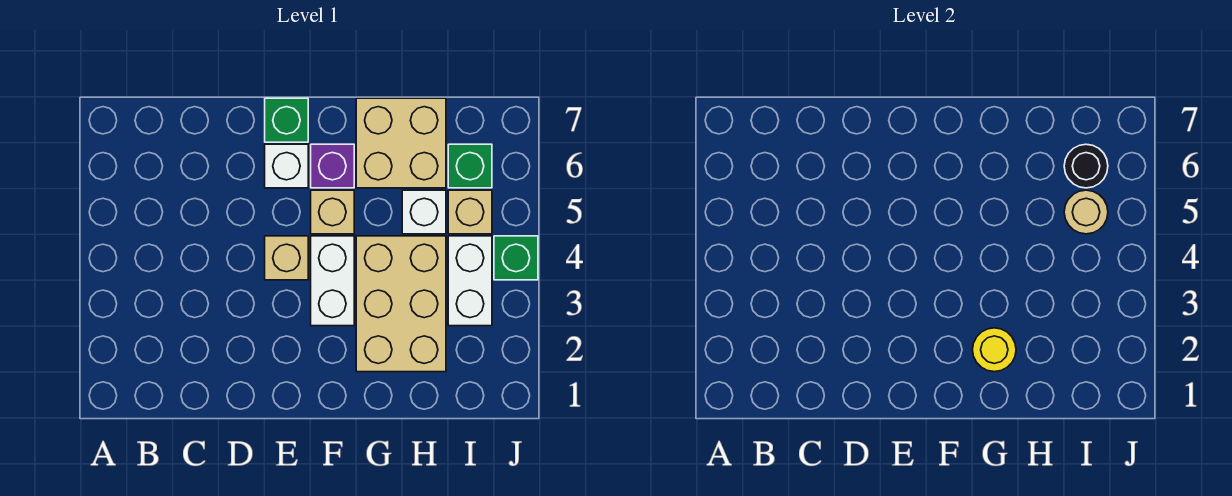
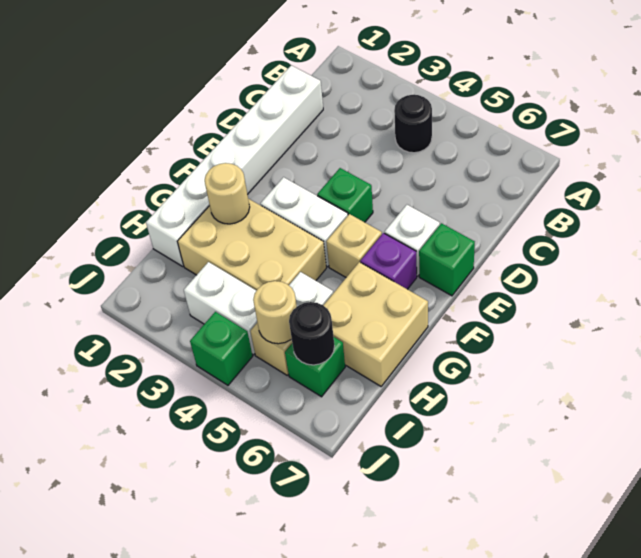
none -> black 1x1 round brick [394,95,432,153]
none -> white 1x6 brick [146,65,323,266]
tan 1x1 brick [265,236,308,280] -> green 1x1 brick [317,168,373,222]
yellow 1x1 round brick [973,328,1016,372] -> tan 1x1 round brick [205,163,250,224]

